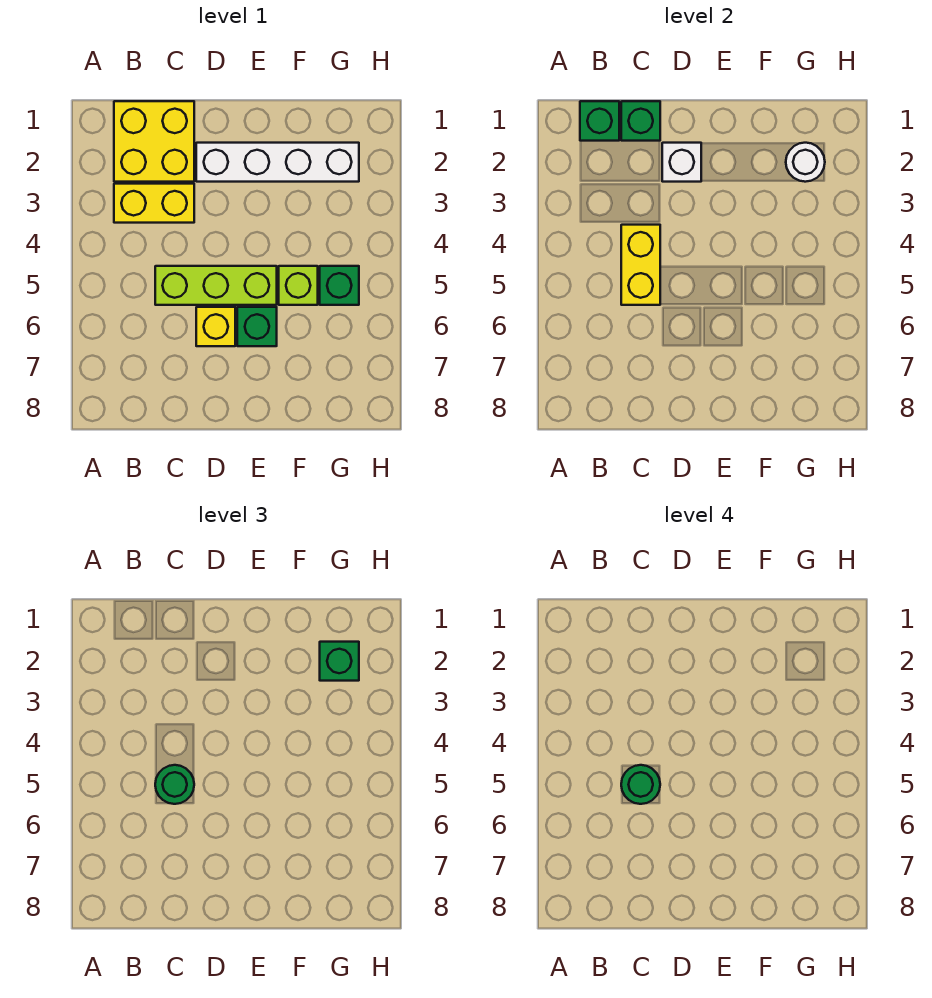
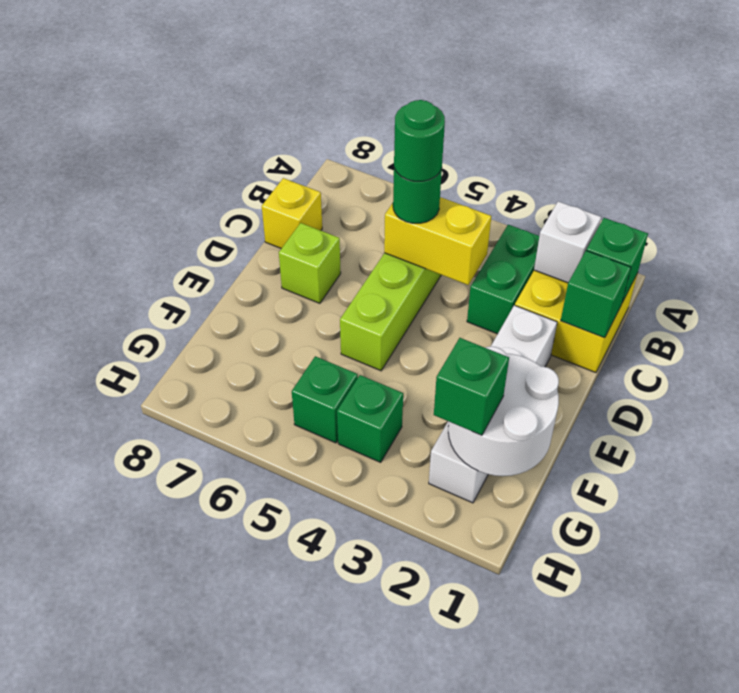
yellow 1x2 brick [114,184,194,223] -> green 1x2 brick [467,225,539,334]
white 1x1 brick [662,143,701,182] -> white 1x1 brick moved to [534,201,601,283]
yellow 1x1 brick [196,307,235,346] -> yellow 1x1 brick moved to [262,178,322,249]
green 1x1 brick [237,307,277,346] -> green 1x1 brick moved to [337,375,403,462]
lime 1x1 brick [279,266,318,305] -> lime 1x1 brick moved to [279,223,341,303]
white 1x1 round brick [786,143,825,182] -> white 2x2 round brick [448,347,559,476]

